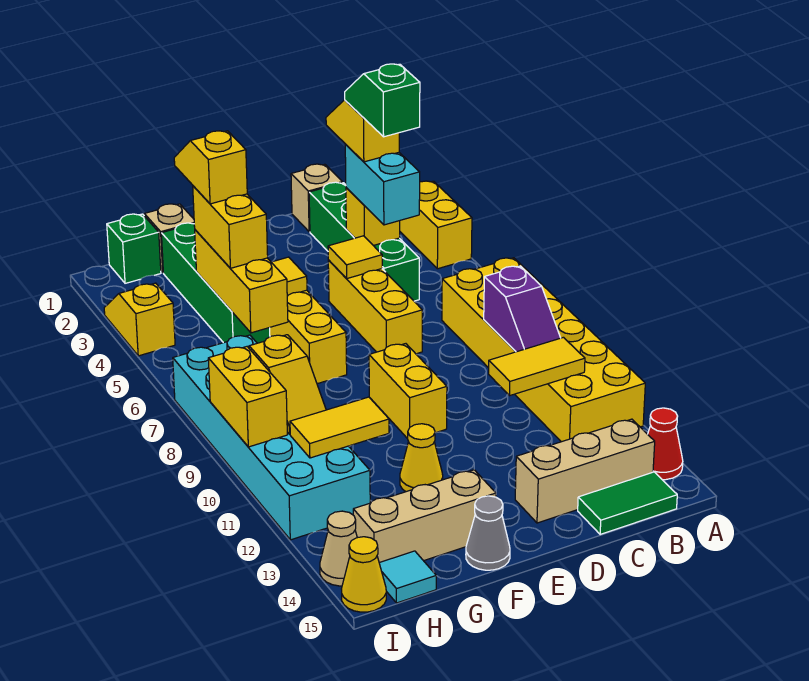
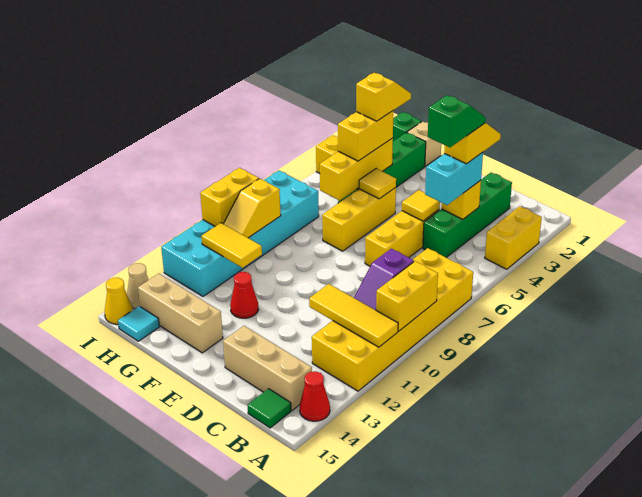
yellow 1x2 tile [489,337,585,396] -> yellow 1x3 tile [309,284,398,347]
green 1x2 tile [578,472,677,535] -> green 1x1 tile [248,389,291,428]
tan 1x1 brick [291,164,343,232] -> none
yellow 1x2 brick [369,344,447,439] -> yellow 1x2 brick moved to [376,261,438,331]
yellow 1x1 cone [400,424,443,492] -> red 1x1 cone [230,272,259,318]
grey 1x1 cone [466,496,510,570] -> none

